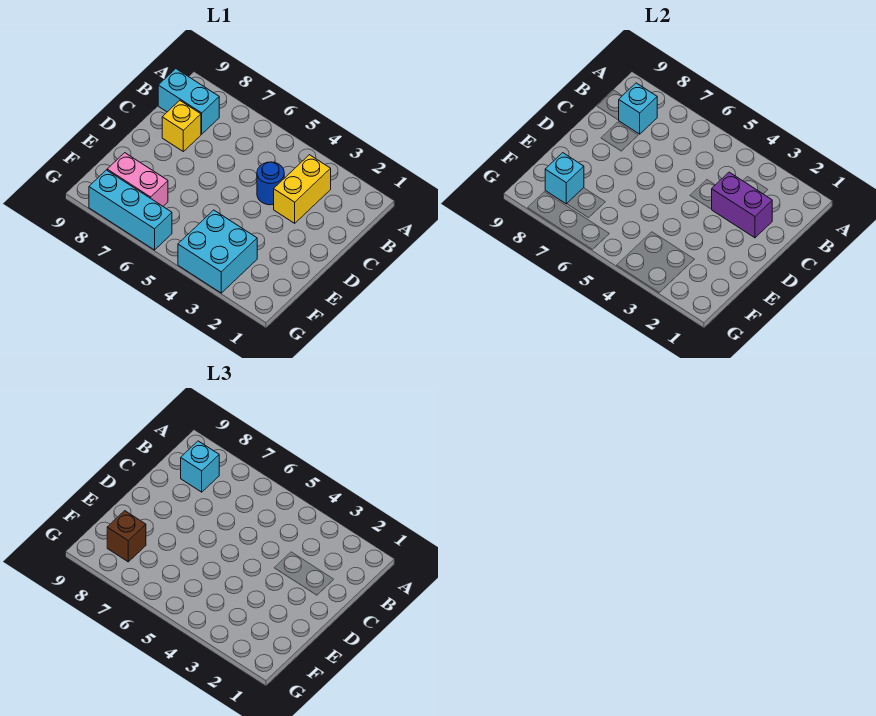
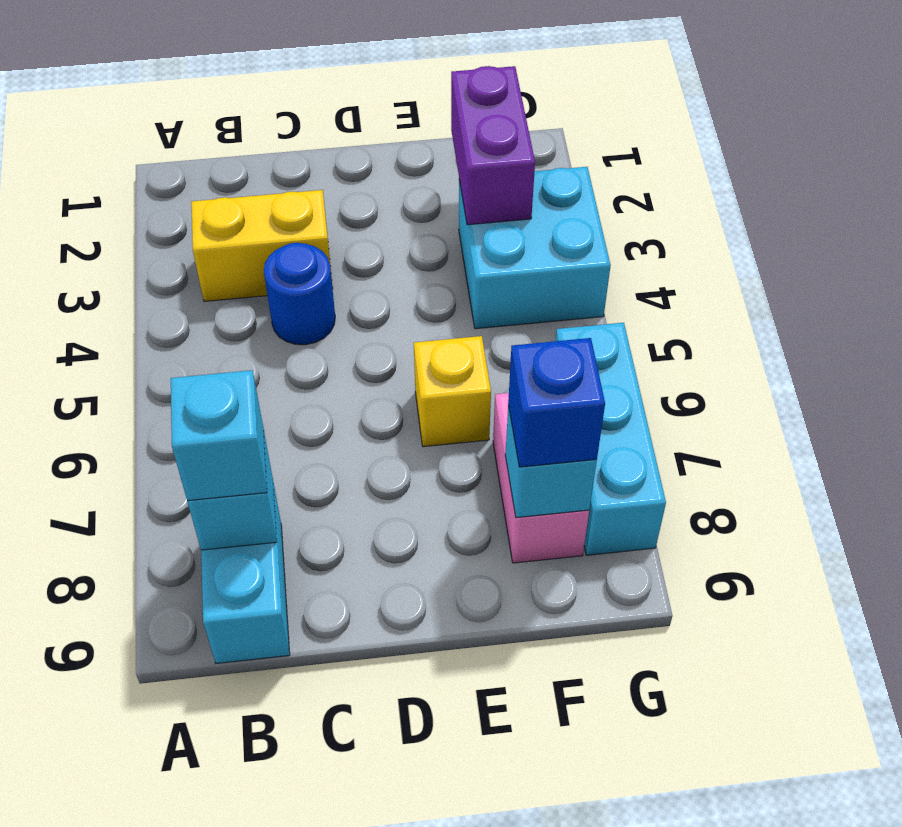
purple 1x2 brick [712,172,772,238] -> purple 1x2 brick moved to [451,66,535,225]
yellow 1x1 brick [162,100,201,151] -> yellow 1x1 brick moved to [414,336,491,447]
brown 1x1 brick [107,511,146,562] -> blue 1x1 brick [508,338,605,467]

